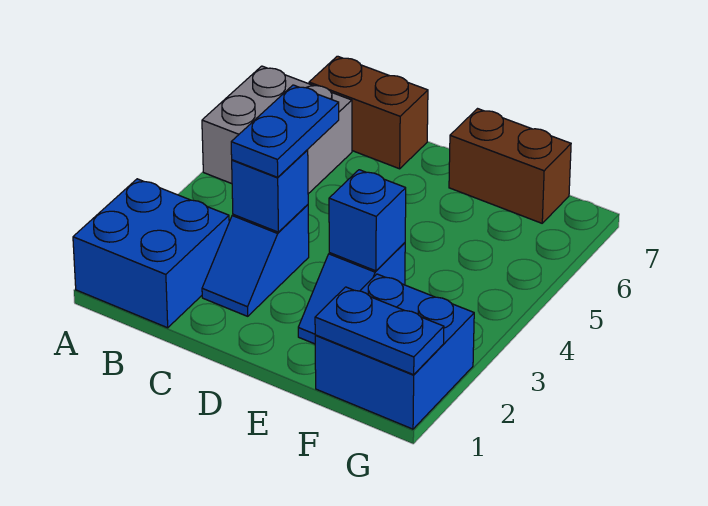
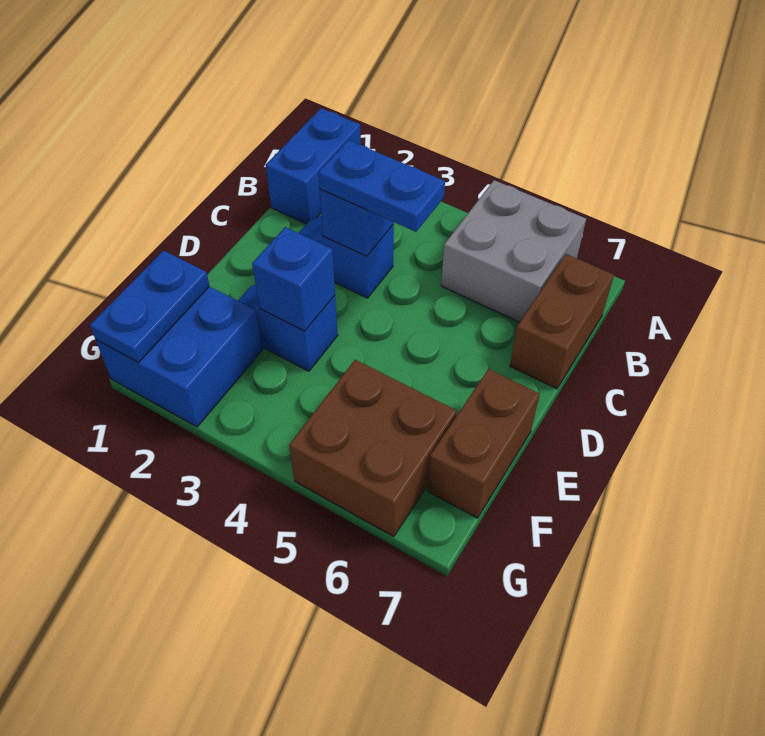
blue 2x2 brick [73,179,229,328] -> blue 1x2 brick [266,108,361,224]
none -> brown 2x2 brick [289,360,457,537]

